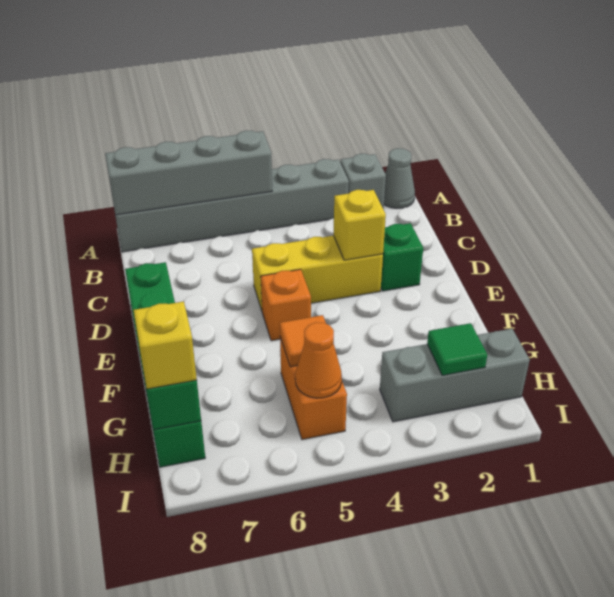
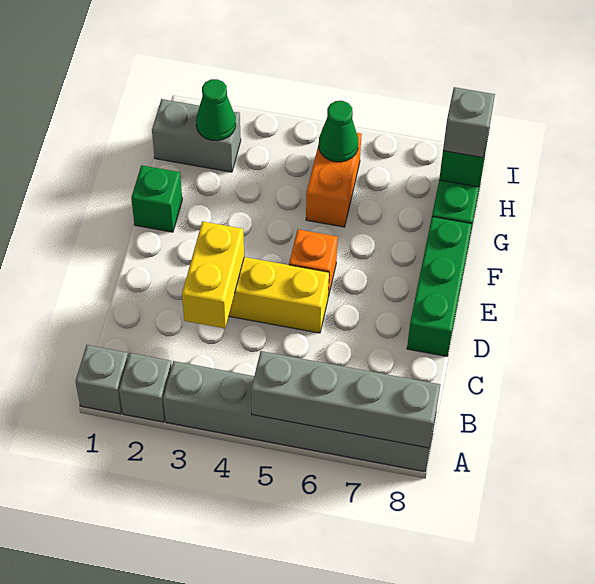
grey 1x1 cone [384,148,415,209] -> grey 1x1 brick [75,345,128,414]
green 1x1 brick [381,223,423,291] -> green 1x1 brick moved to [131,165,182,232]
yellow 1x1 brick [333,190,386,260] -> yellow 1x2 brick [182,221,244,328]
orange 1x1 tile [280,315,326,367] -> none
grey 1x3 brick [380,329,530,422] -> grey 1x2 brick [152,99,241,172]
green 1x1 tile [427,323,487,375] -> green 1x1 cone [196,79,236,141]
orange 1x1 cone [295,322,342,398] -> green 1x1 cone [319,101,358,162]
yellow 1x1 brick [134,301,197,389] -> grey 1x1 brick [443,87,495,158]

